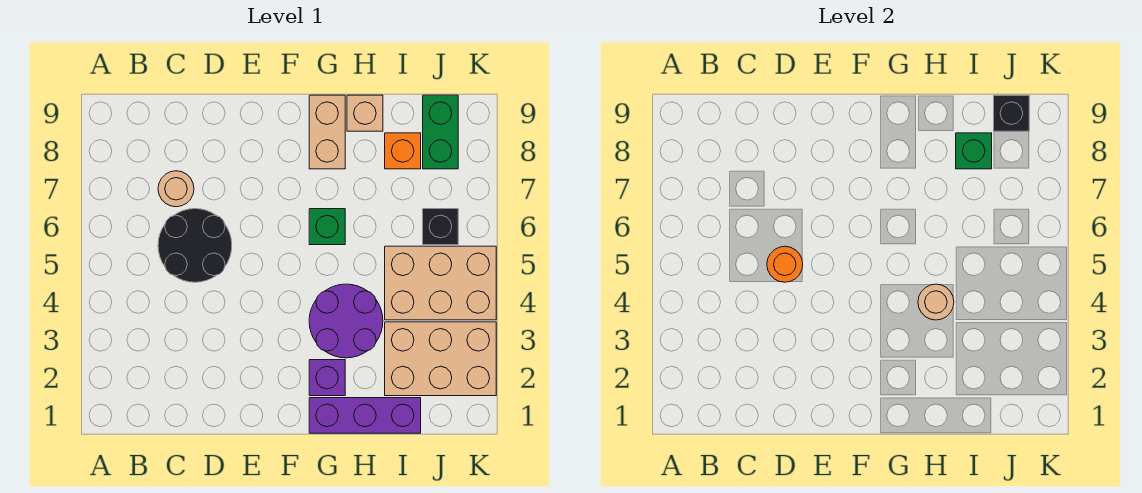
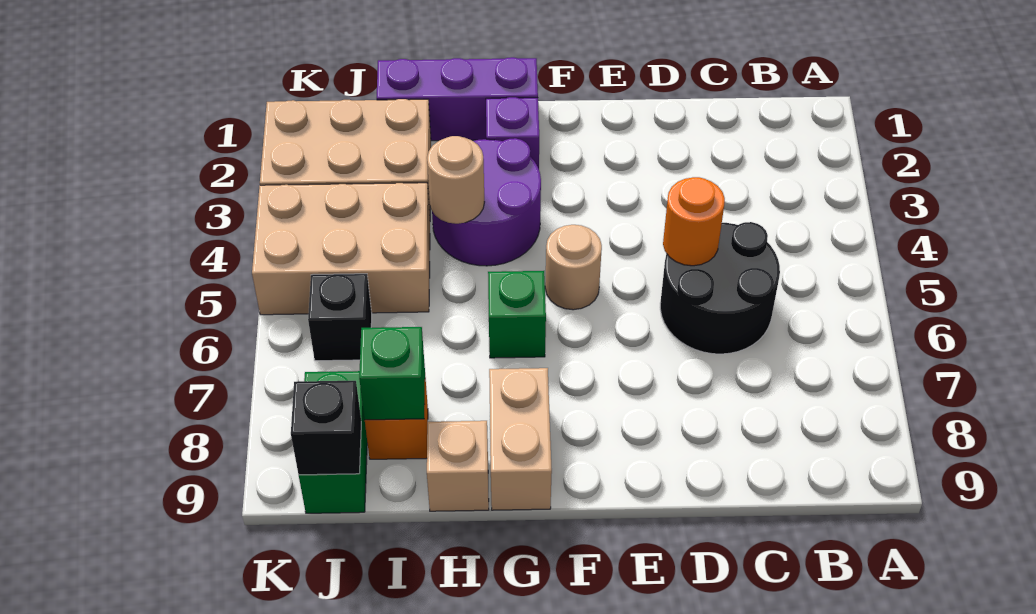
tan 1x1 round brick [158,171,194,207] -> tan 1x1 round brick moved to [545,225,602,310]

